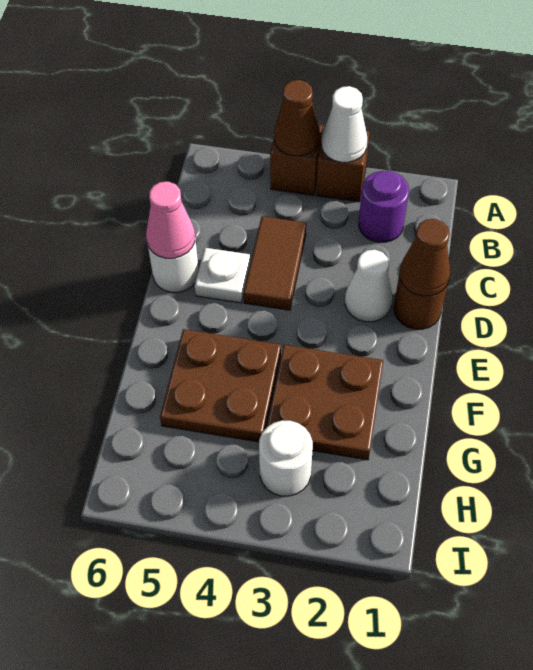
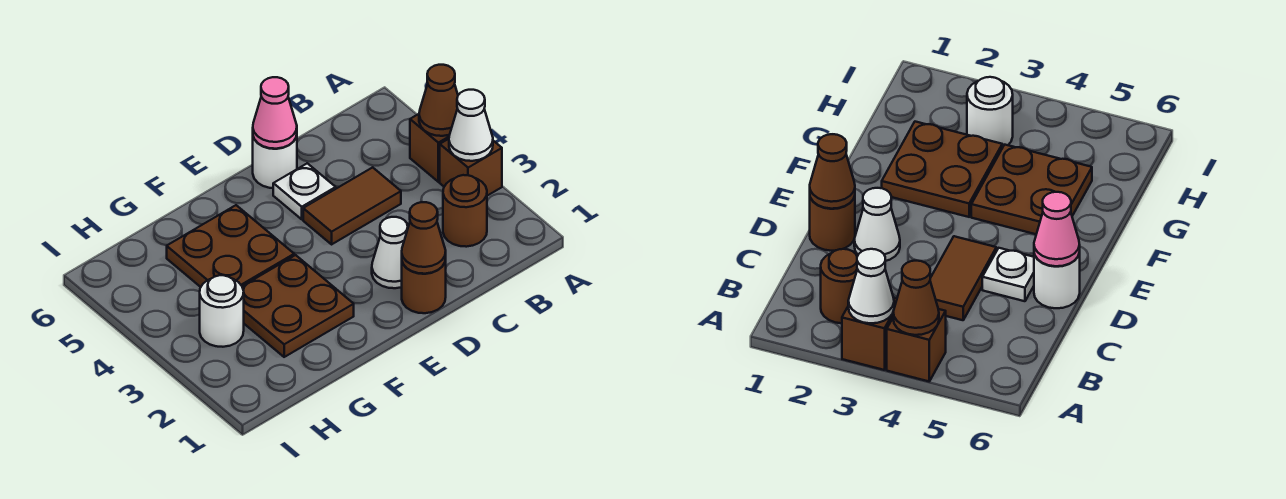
purple 1x1 round brick [359,171,409,242] -> brown 1x1 round brick [443,175,487,247]

